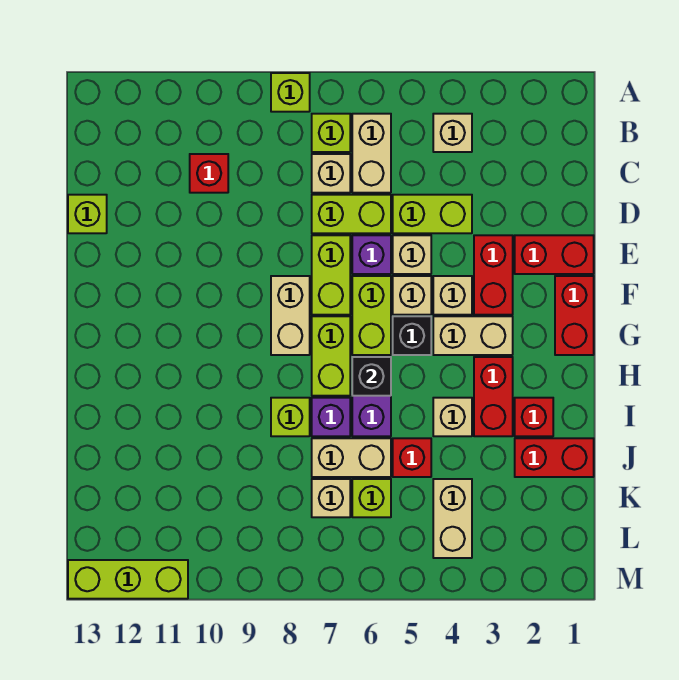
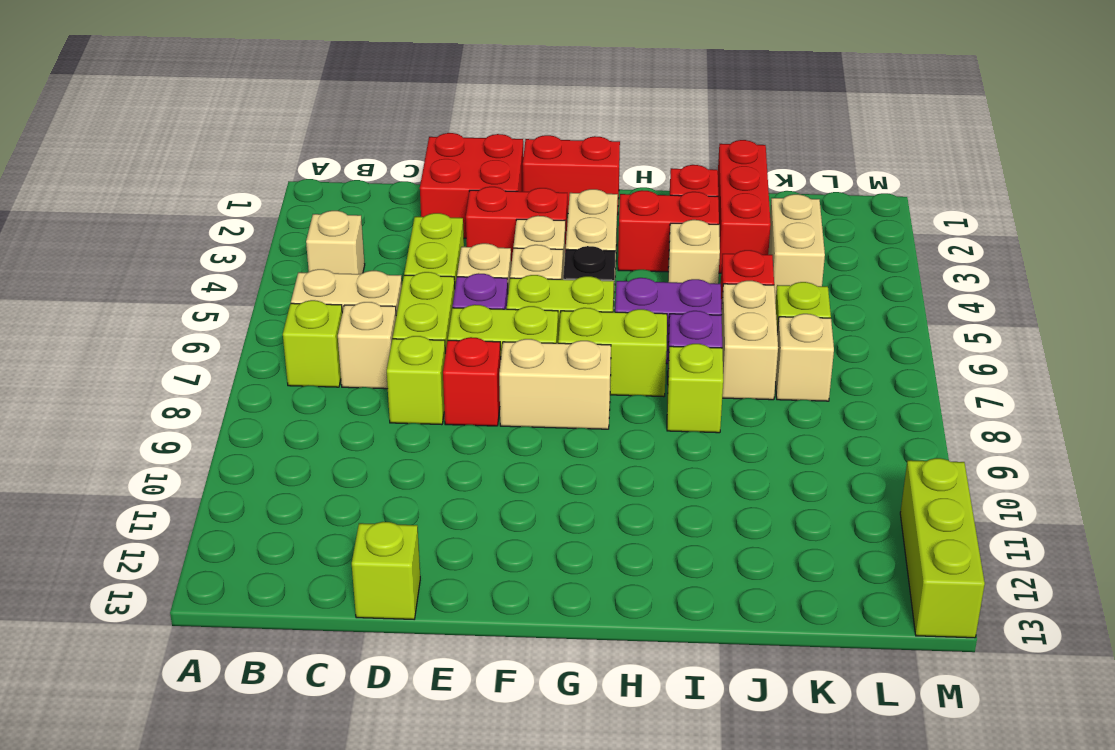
lime 1x1 brick [271,73,310,112] -> lime 1x1 brick moved to [387,336,445,425]
red 1x1 brick [190,154,228,193] -> red 1x1 brick moved to [443,337,501,426]
red 1x2 brick [515,235,594,274] -> red 2x2 brick [420,133,523,238]
black 1x1 brick [352,357,391,396] -> none
red 1x2 brick [515,438,594,477] -> red 1x3 brick [718,140,771,273]
tan 1x2 brick [433,479,472,558] -> tan 1x2 brick turned to [768,194,825,303]

